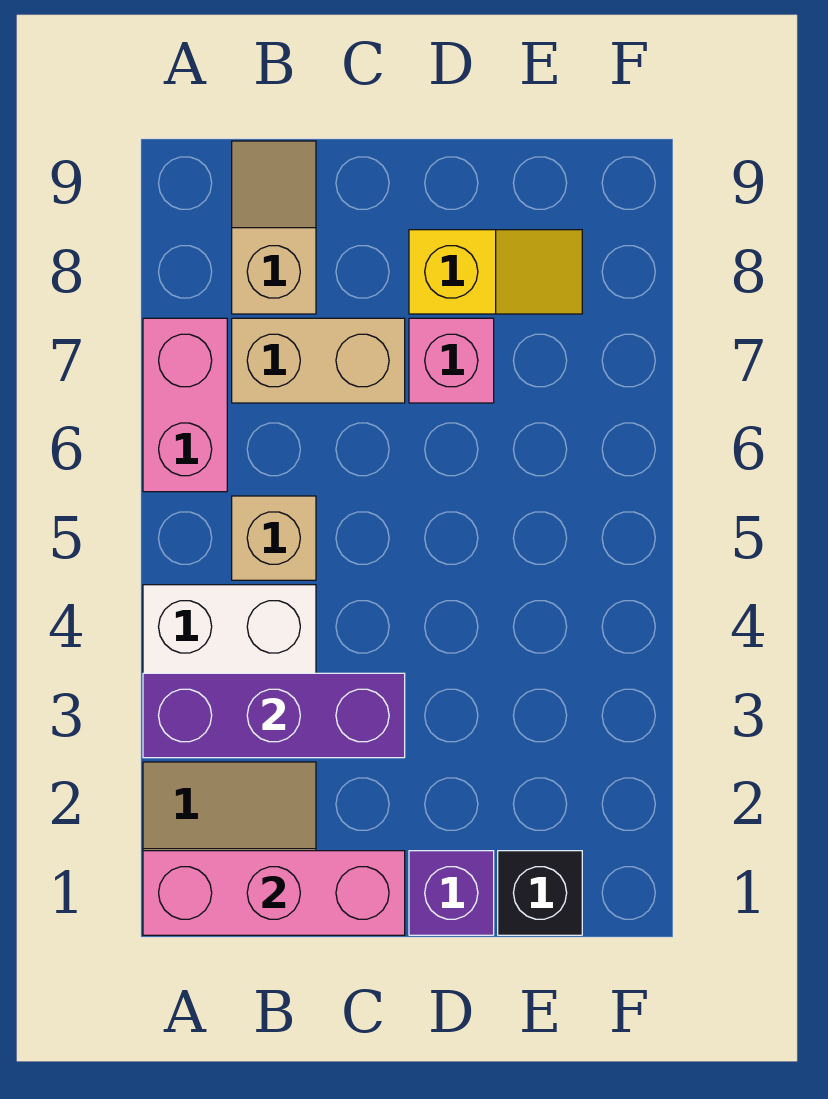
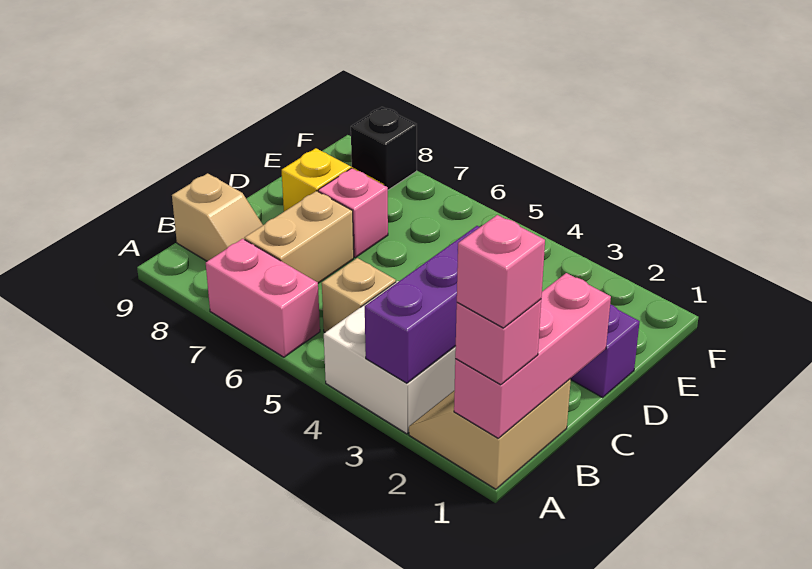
none -> pink 1x1 brick [455,299,541,385]
none -> pink 1x1 brick [457,215,545,328]
tan 1x2 slope [232,141,316,314] -> tan 1x2 slope turned to [172,173,263,261]
black 1x1 brick [498,851,582,935] -> black 1x1 brick moved to [351,107,417,190]

